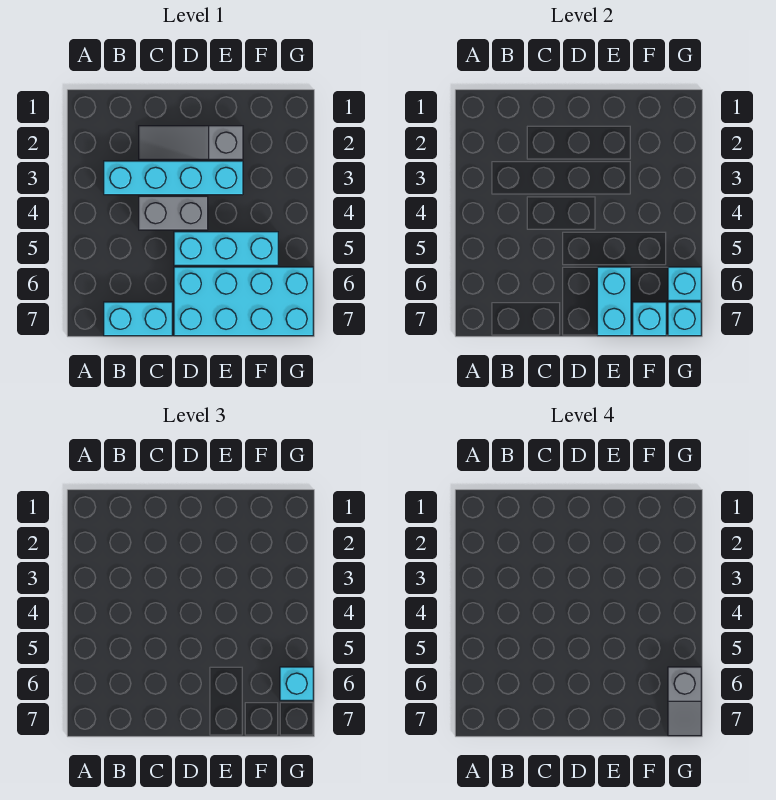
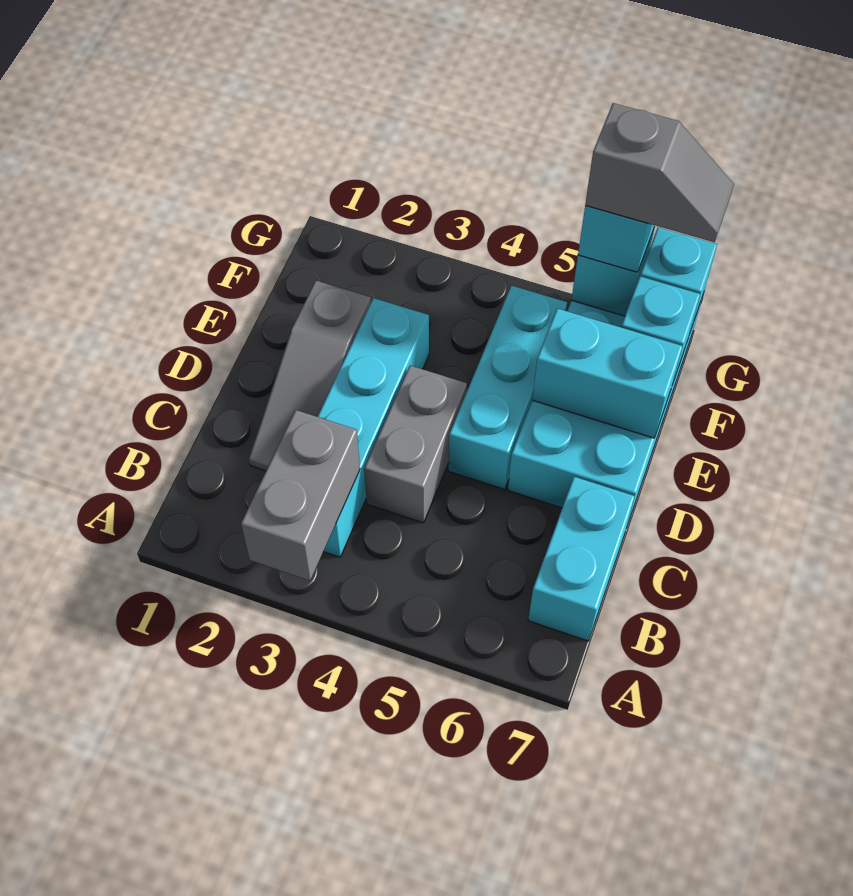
none -> grey 1x2 brick [241,410,360,581]

